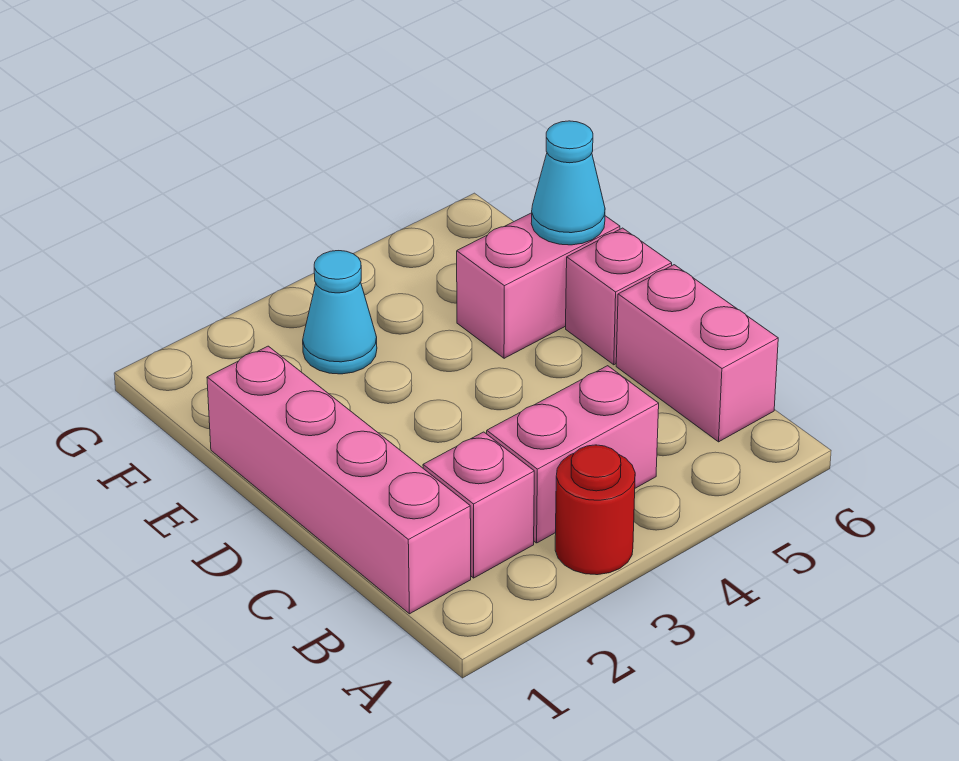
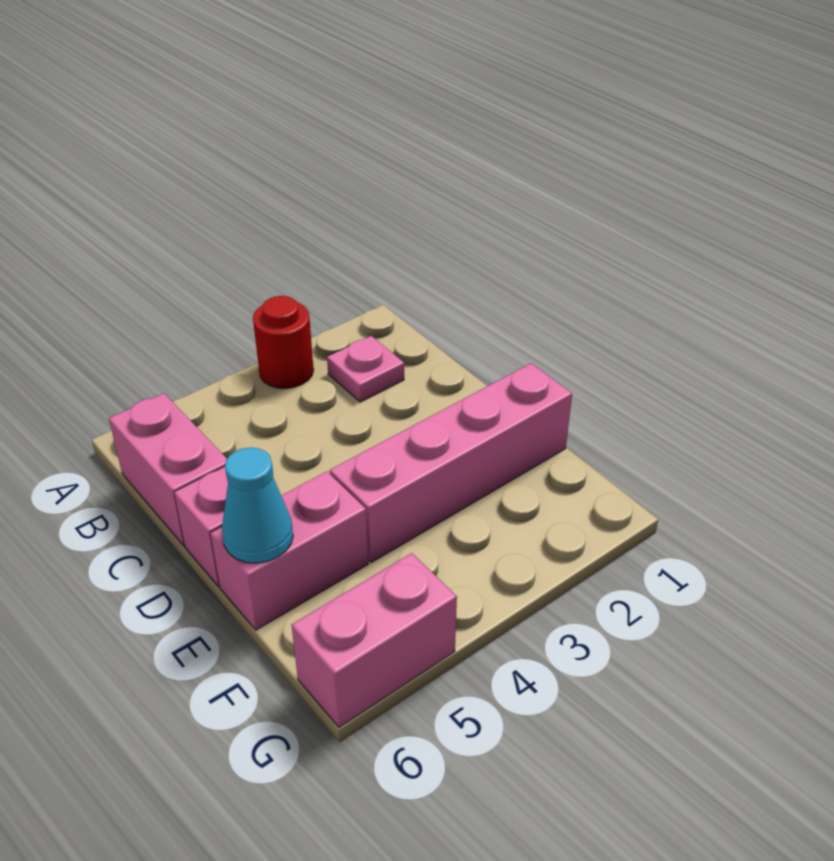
pink 1x4 brick [207,346,471,614] -> pink 1x4 brick turned to [330,363,572,563]
pink 1x1 brick [423,432,534,578] -> pink 1x1 plate [327,336,404,402]
pink 1x2 brick [487,366,659,543] -> pink 1x2 brick moved to [292,553,457,727]
cyan 1x1 cone [303,251,377,374] -> none

